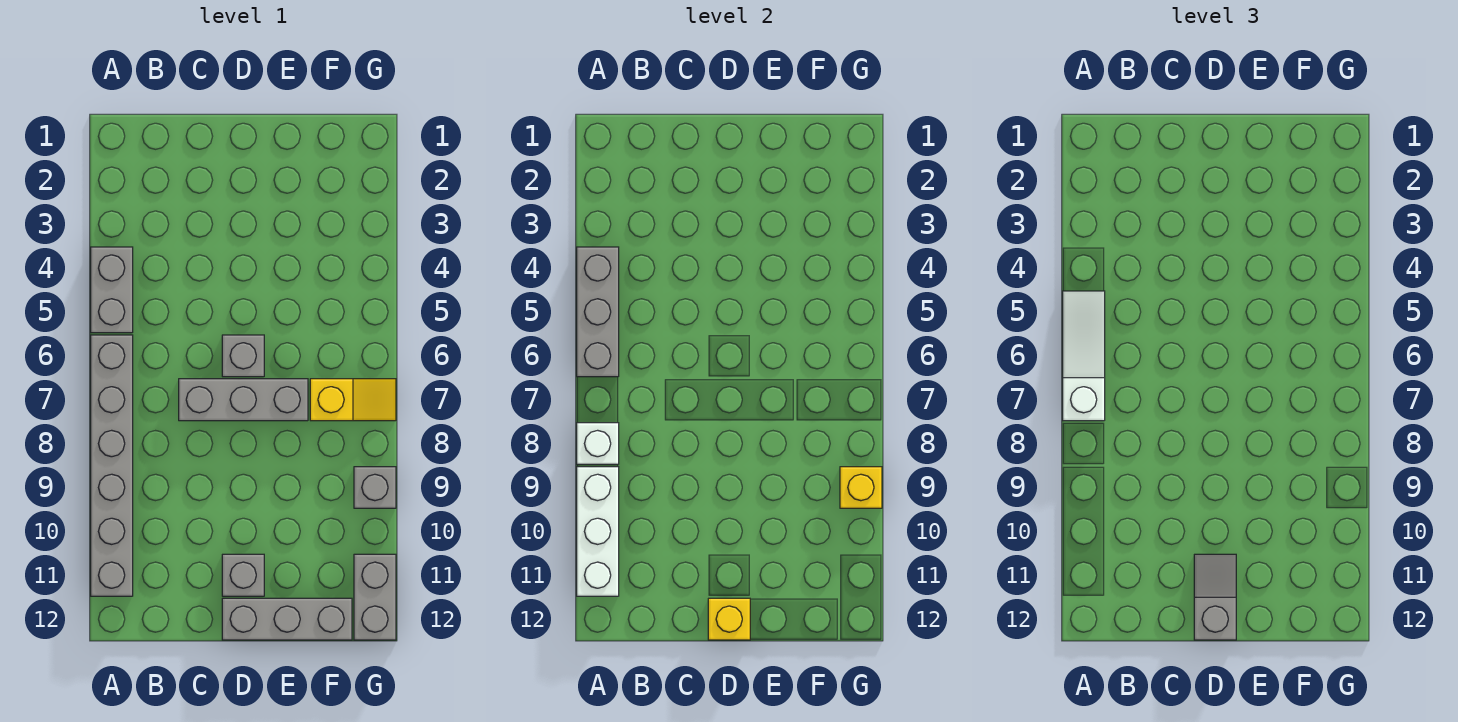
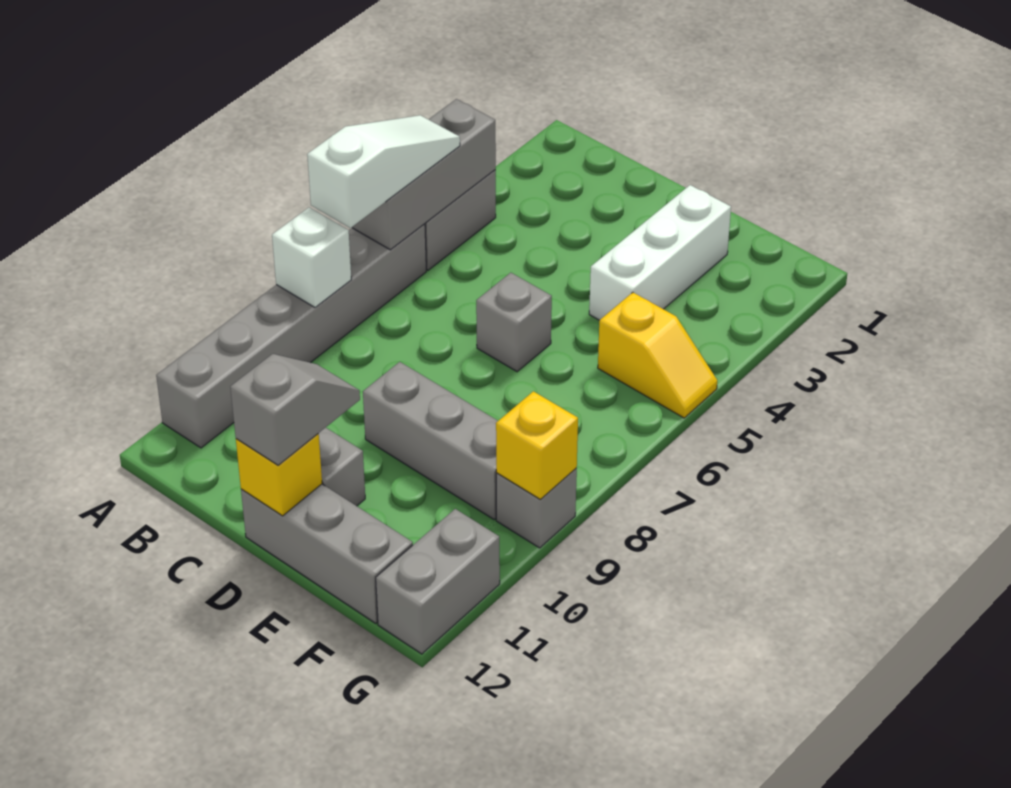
white 1x3 brick [577,467,619,596] -> white 1x3 brick moved to [589,185,731,320]
grey 1x3 brick [179,379,308,421] -> grey 1x3 brick moved to [363,362,498,519]
yellow 1x2 slope [310,379,396,421] -> yellow 1x2 slope moved to [598,292,717,418]

